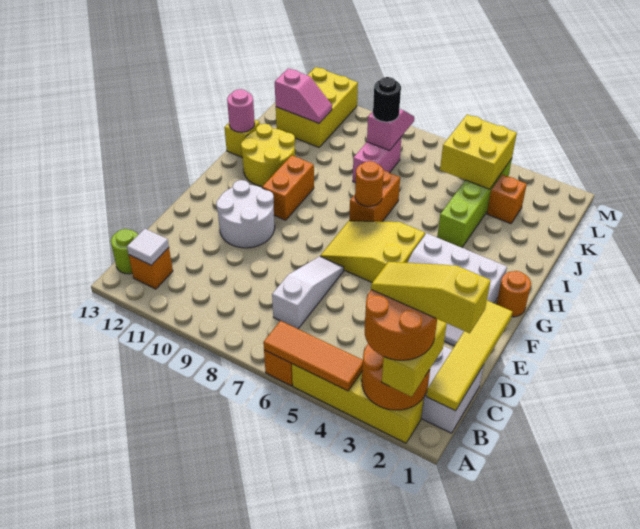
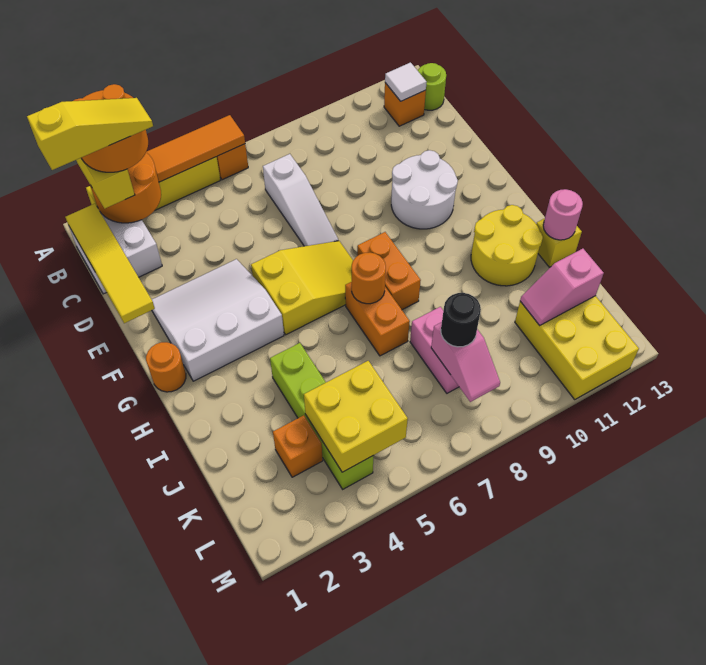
orange 1x2 brick [262,155,314,220] -> orange 1x2 brick moved to [357,232,421,310]

